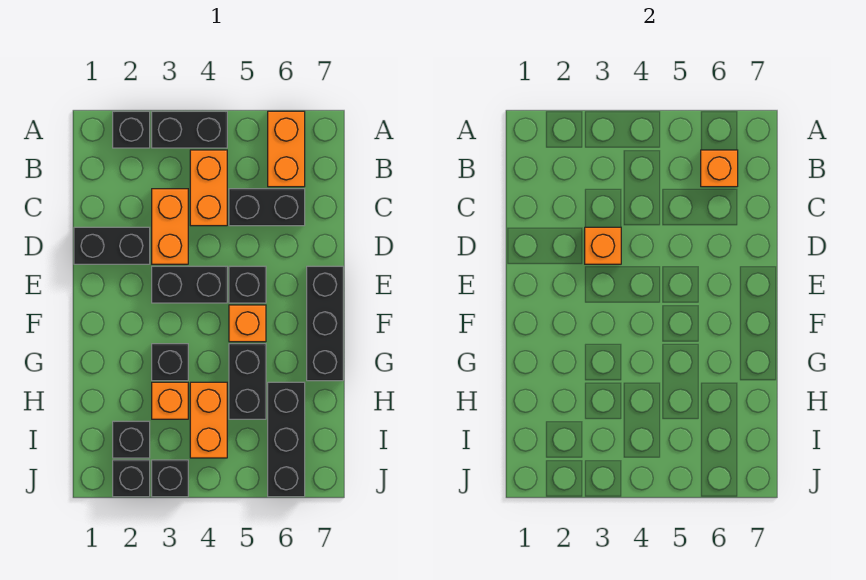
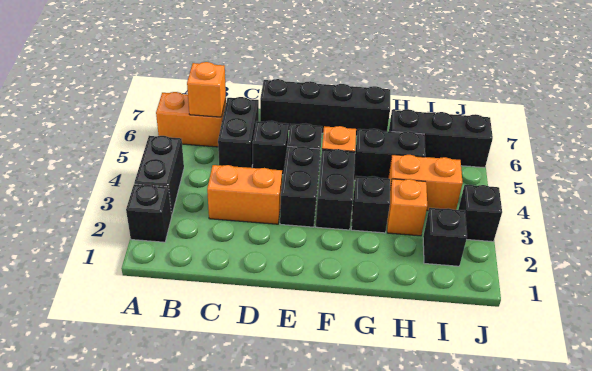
orange 1x2 brick [190,150,227,226] -> none
black 1x2 brick [74,227,150,264] -> black 1x2 brick moved to [316,149,355,230]
orange 1x1 brick [585,227,621,264] -> none
black 1x3 brick [307,266,343,381] -> black 1x4 brick [260,79,390,136]
black 1x1 brick [113,460,150,497] -> black 1x1 brick moved to [253,121,288,175]

